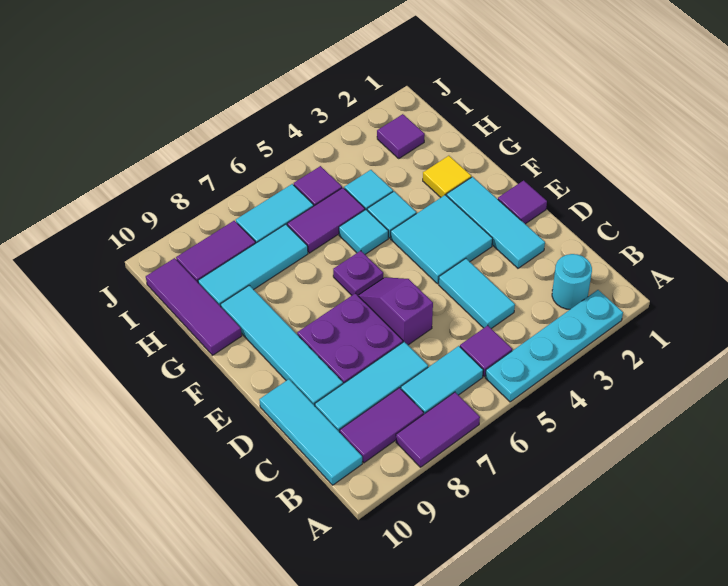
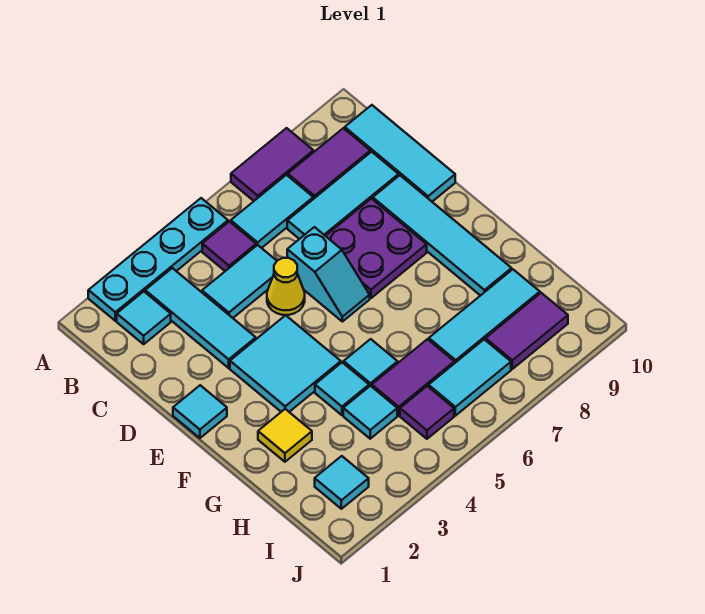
cyan 1x1 round brick [552,254,592,309] -> cyan 1x1 tile [117,292,171,344]
cyan 1x2 tile [439,259,515,329] -> cyan 1x2 tile turned to [202,245,277,318]
cyan 1x3 tile [447,177,545,268] -> cyan 1x3 tile moved to [145,268,256,368]
none -> yellow 1x1 cone [267,258,305,315]
purple 1x2 slope [358,277,433,345] -> cyan 1x2 slope [287,227,370,322]
purple 1x1 tile [498,180,547,224] -> cyan 1x1 tile [173,385,227,438]
purple 1x1 plate [333,251,383,295] -> none
purple 1x3 tile [146,258,242,355] -> none
purple 1x1 tile [377,114,425,158] -> cyan 1x1 tile [315,456,369,509]

